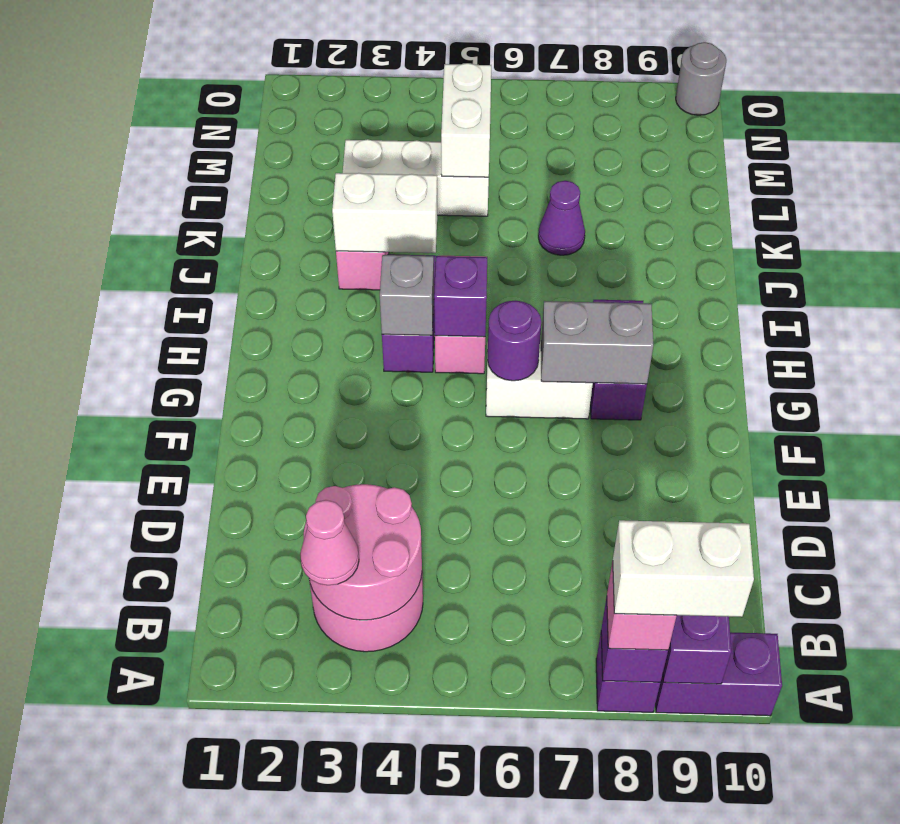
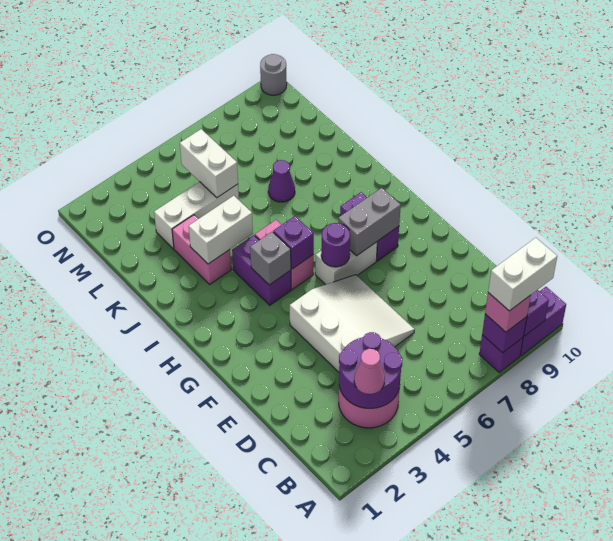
pink 2x2 round brick [304,484,422,620] -> purple 2x2 round brick [339,332,402,408]
none -> white 3x3 slope [290,275,414,372]

